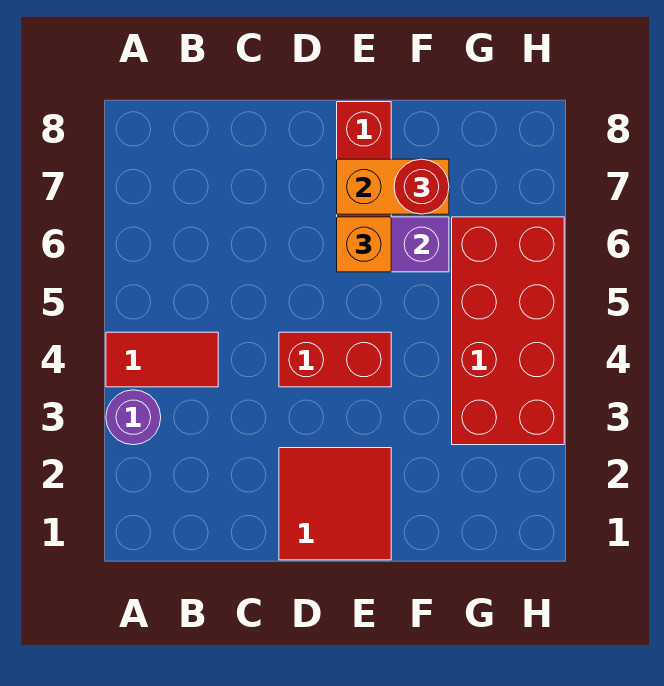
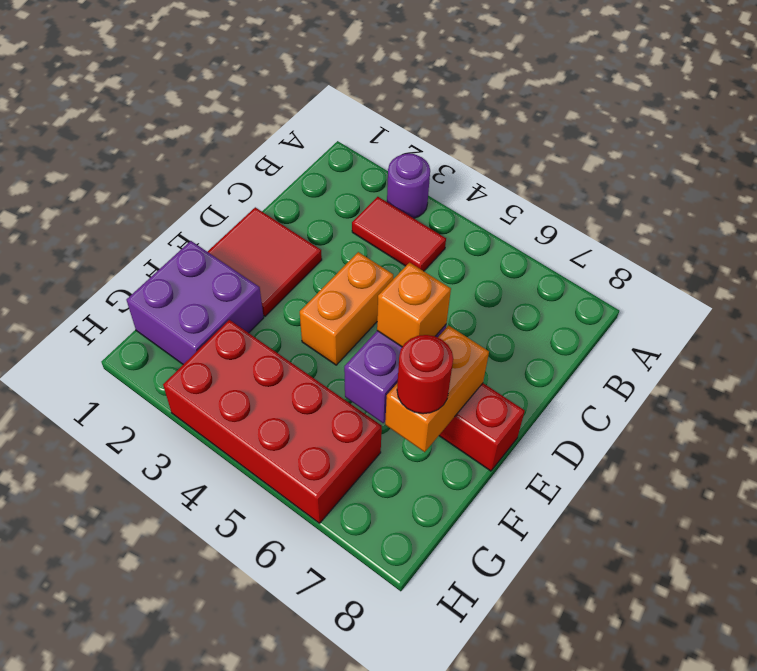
red 1x2 tile [106,332,218,387] -> red 1x2 tile turned to [352,197,446,271]
red 1x2 brick [279,332,391,387] -> orange 1x2 brick [300,252,393,365]
none -> purple 2x2 brick [126,241,264,364]

